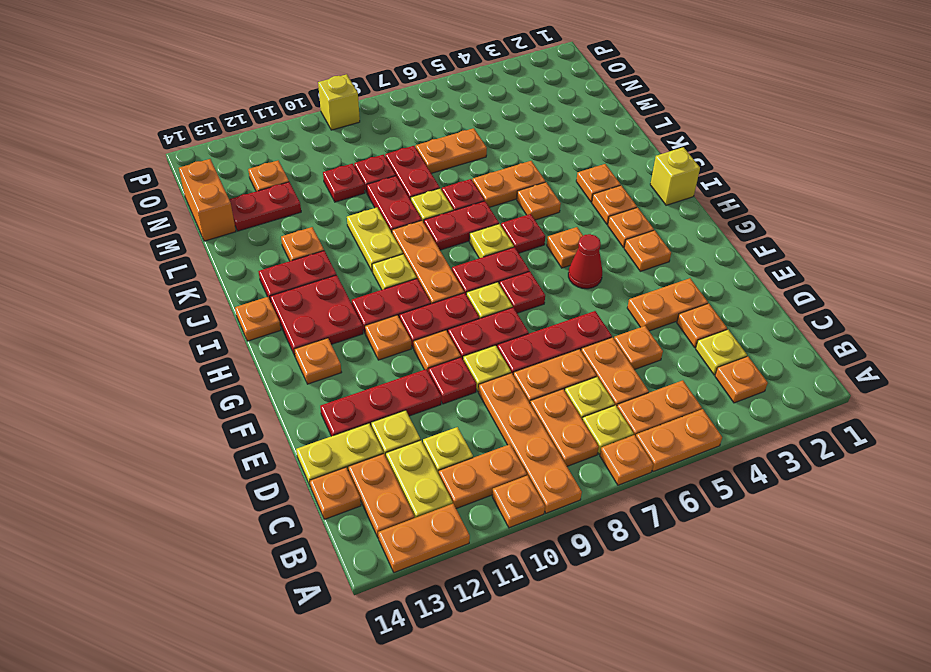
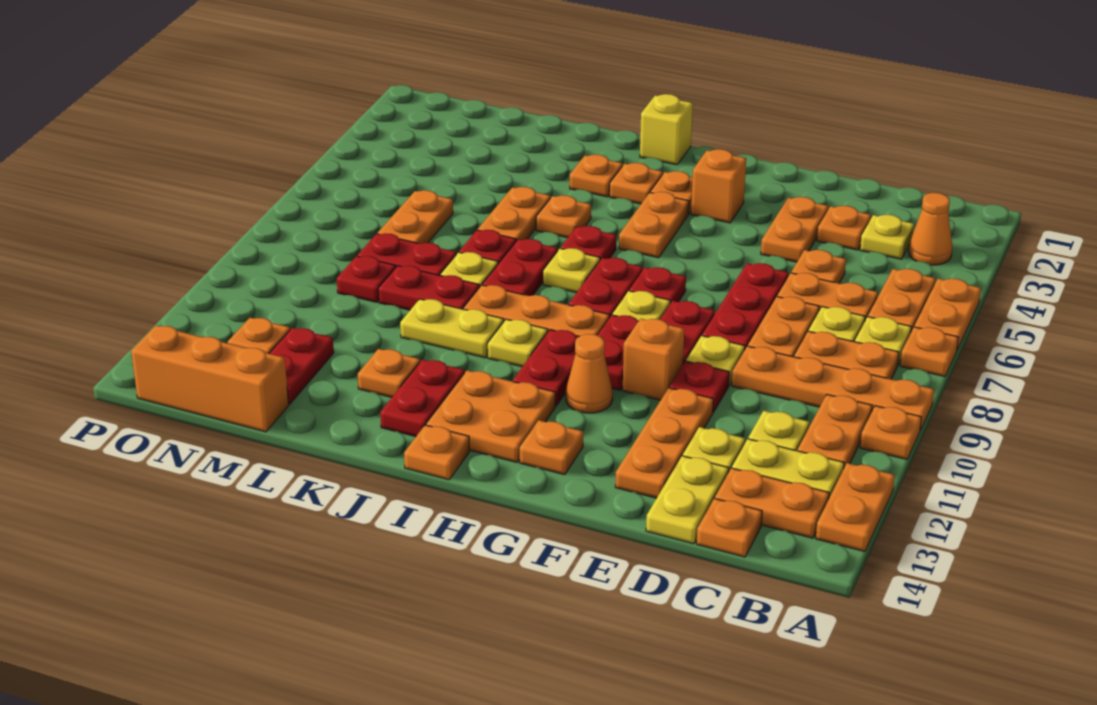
orange 1x1 plate [715,356,768,403] -> orange 1x1 cone [909,193,952,265]
red 1x3 plate [320,369,441,436] -> orange 1x3 plate [615,388,713,498]
orange 1x1 plate [414,330,461,370] -> orange 1x1 brick [623,319,684,400]
orange 1x1 plate [624,230,671,271] -> orange 1x1 brick [691,149,746,223]
red 1x1 cone [568,234,602,289] -> none
orange 1x1 plate [365,315,411,360] -> orange 1x1 cone [566,334,613,413]
orange 1x1 plate [547,227,583,268] -> orange 1x2 plate [619,192,689,258]
red 2x2 plate [270,275,363,355] -> orange 2x2 plate [426,371,555,462]
red 1x1 plate [323,164,365,202] -> none
orange 1x2 brick [179,159,236,241] -> orange 1x3 brick [131,326,289,432]
yellow 1x1 brick [318,74,360,130] -> none

